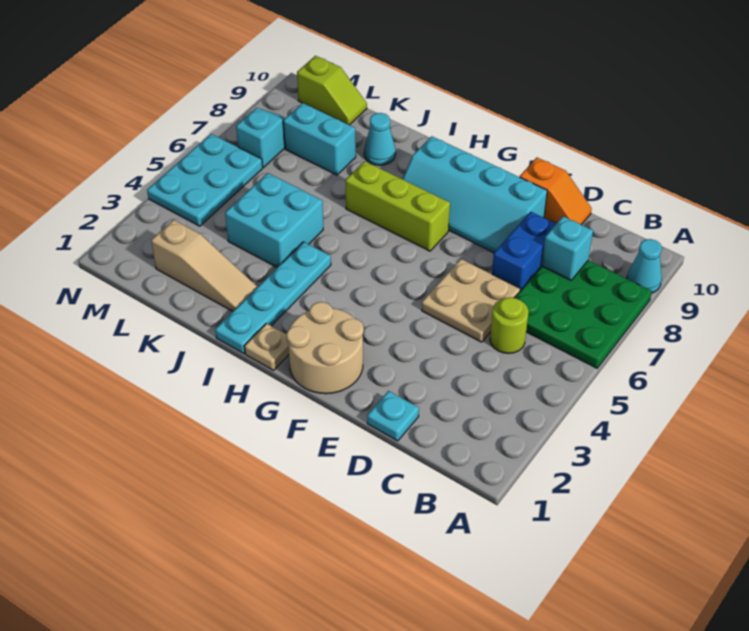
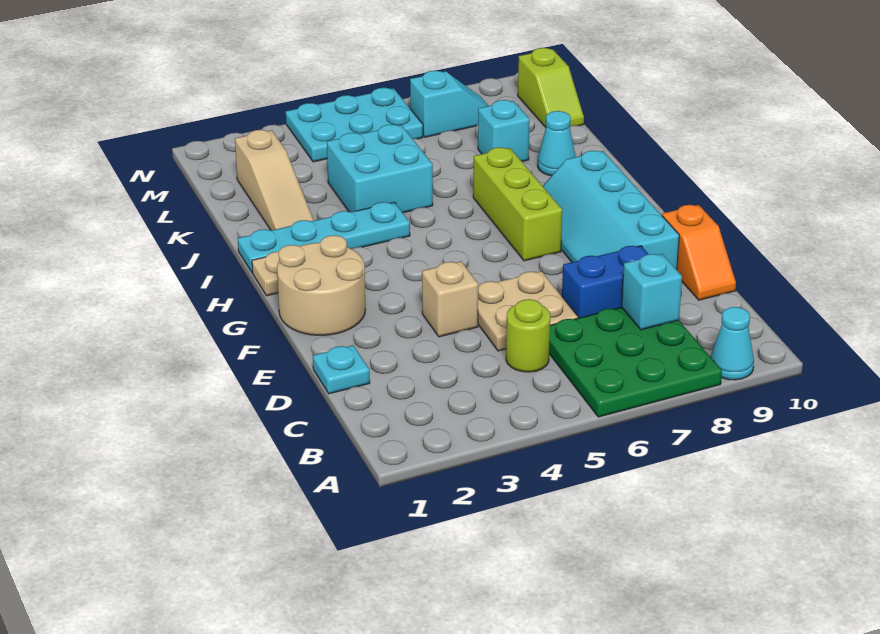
none -> tan 1x1 brick [422,262,478,337]
cyan 1x2 brick [283,103,356,175] -> cyan 1x1 brick [478,100,530,161]

